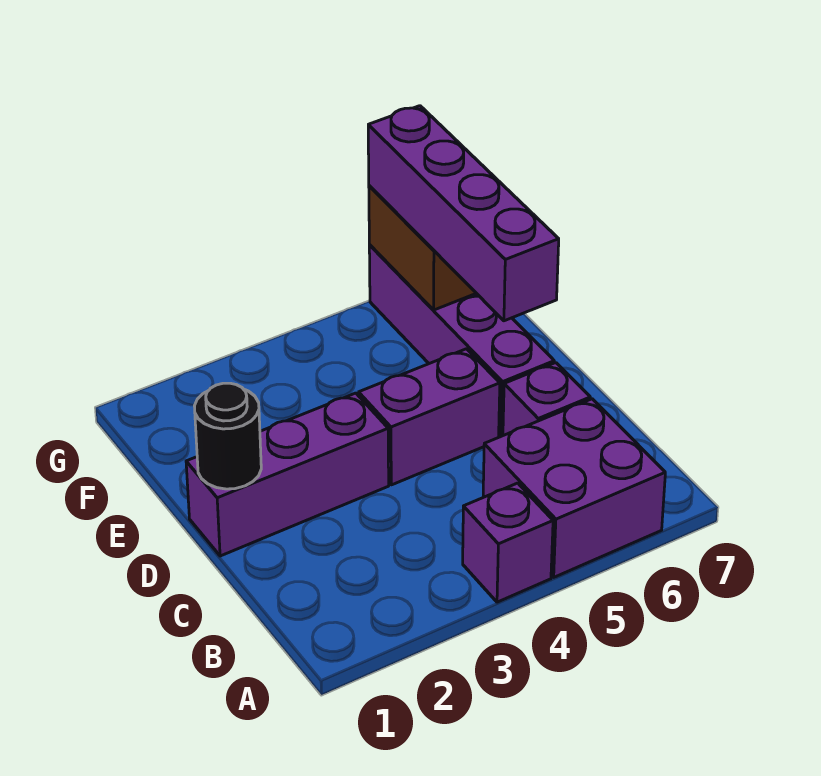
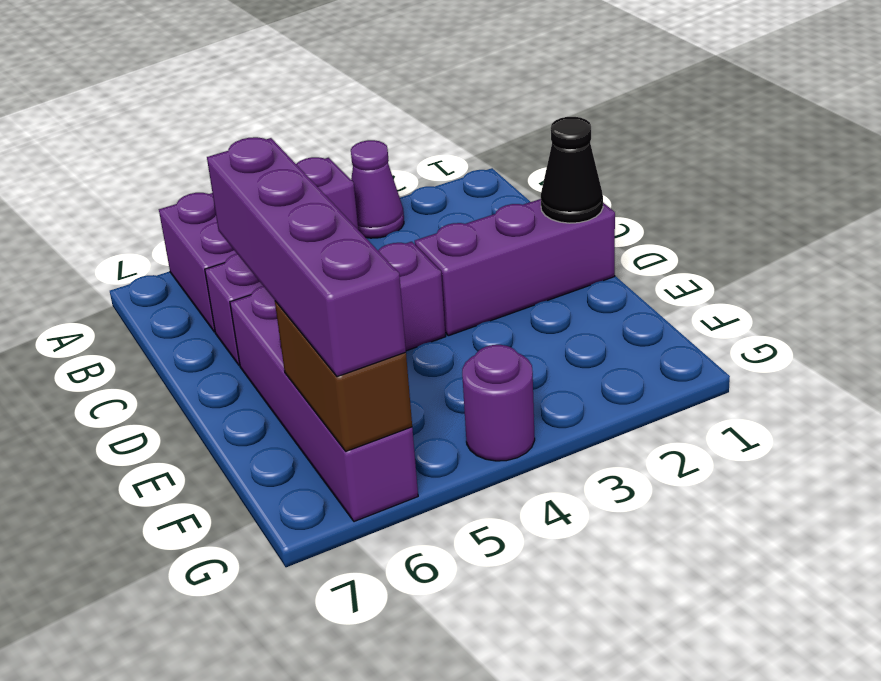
none -> purple 1x1 cone [351,140,404,238]
black 1x1 round brick [195,383,261,489] -> black 1x1 cone [541,117,603,223]
none -> purple 1x1 round brick [462,345,535,461]

